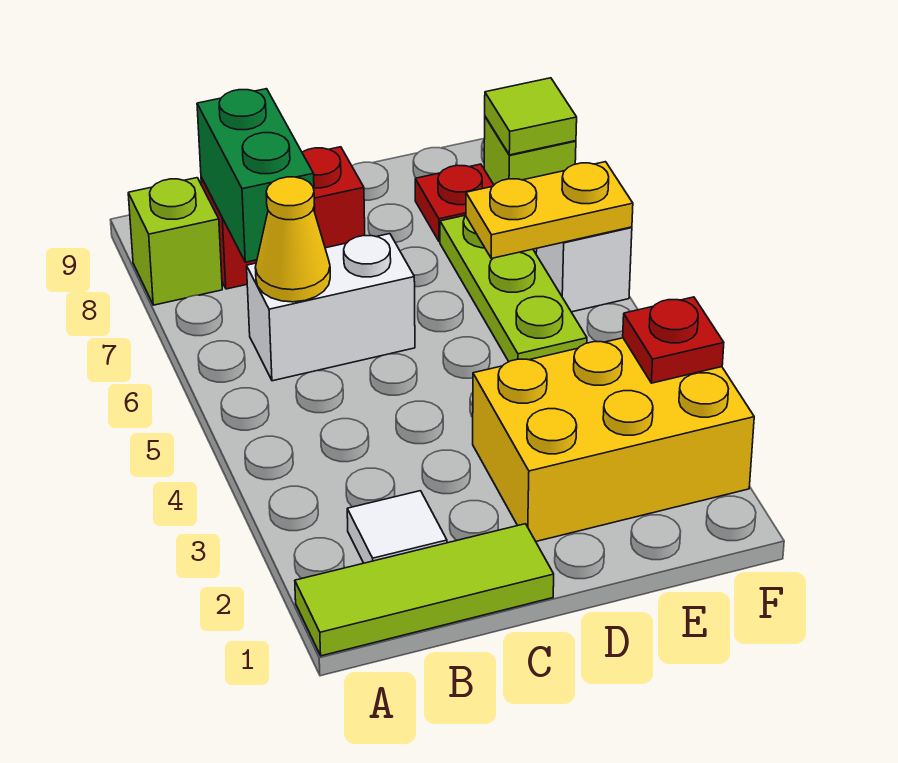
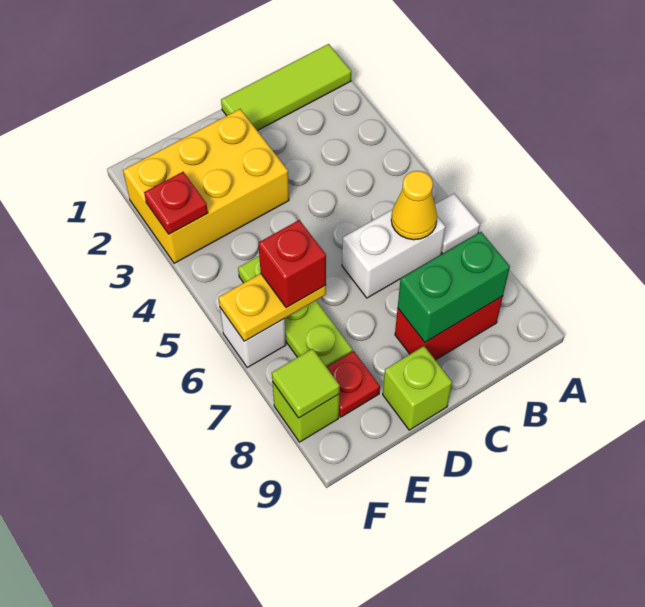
lime 1x1 brick [128,178,222,305] -> lime 1x1 brick moved to [383,346,452,430]
white 1x1 tile [347,491,447,563] -> white 1x1 tile moved to [435,194,480,254]
green 1x2 brick [197,89,315,262] -> green 1x2 brick turned to [398,232,510,342]
none -> red 1x1 brick [258,220,326,308]

